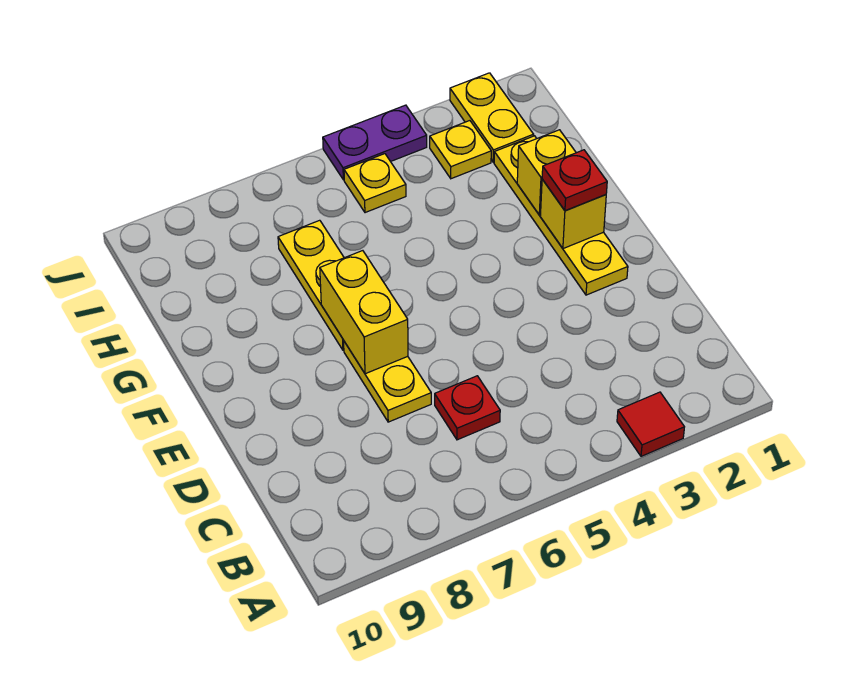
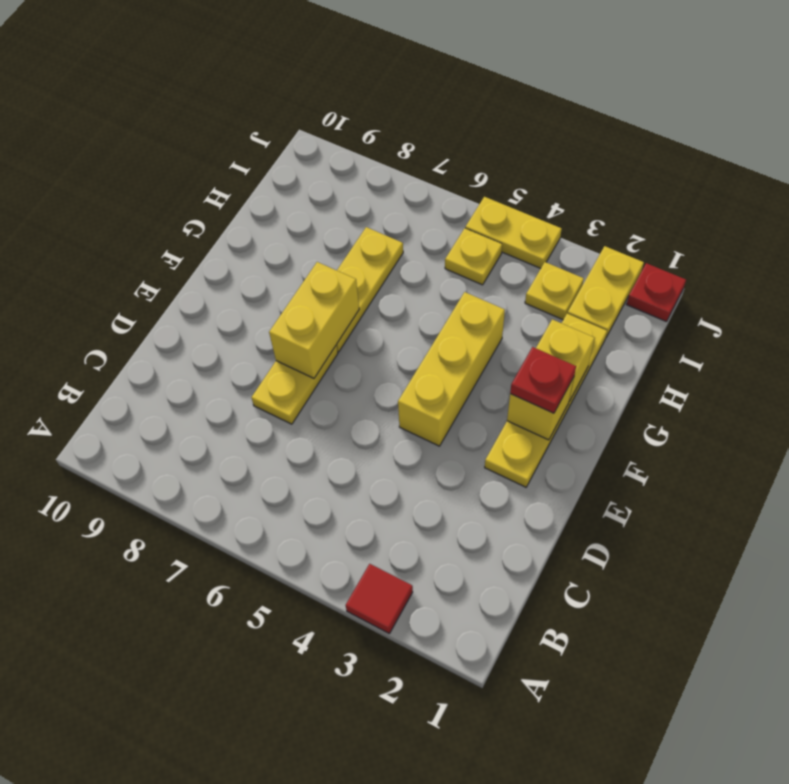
red 1x1 plate [435,376,500,440] -> red 1x1 plate moved to [627,263,686,322]
none -> yellow 1x3 brick [398,292,505,446]
purple 1x2 plate [323,105,427,180] -> yellow 1x2 plate [465,197,562,268]

